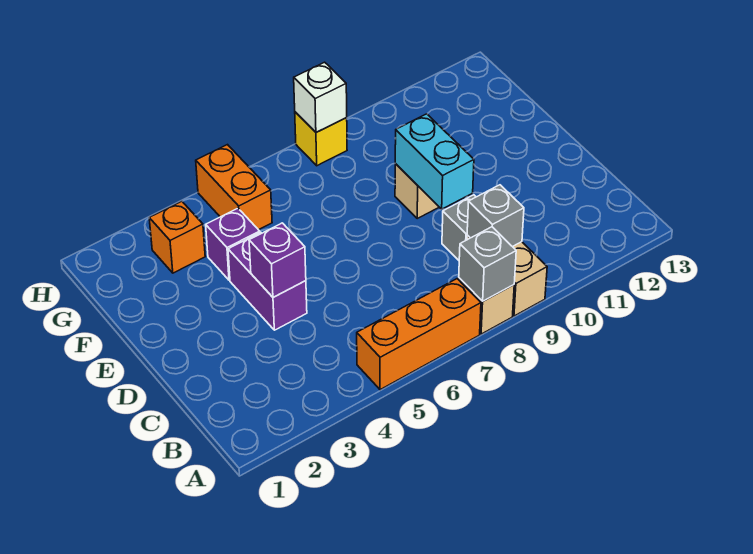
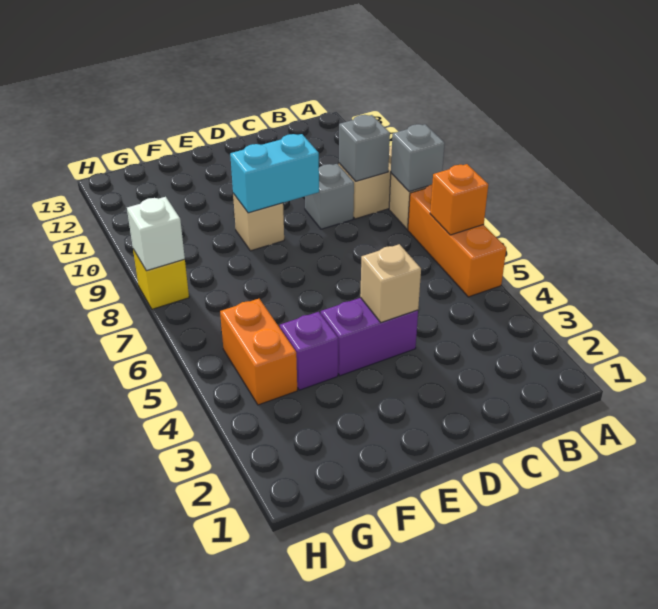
purple 1x1 brick [249,223,306,297] -> tan 1x1 brick [360,244,421,322]
orange 1x1 brick [149,201,205,273] -> orange 1x1 brick moved to [430,164,488,235]
orange 1x2 brick [196,145,272,230] -> orange 1x2 brick turned to [220,299,297,405]

